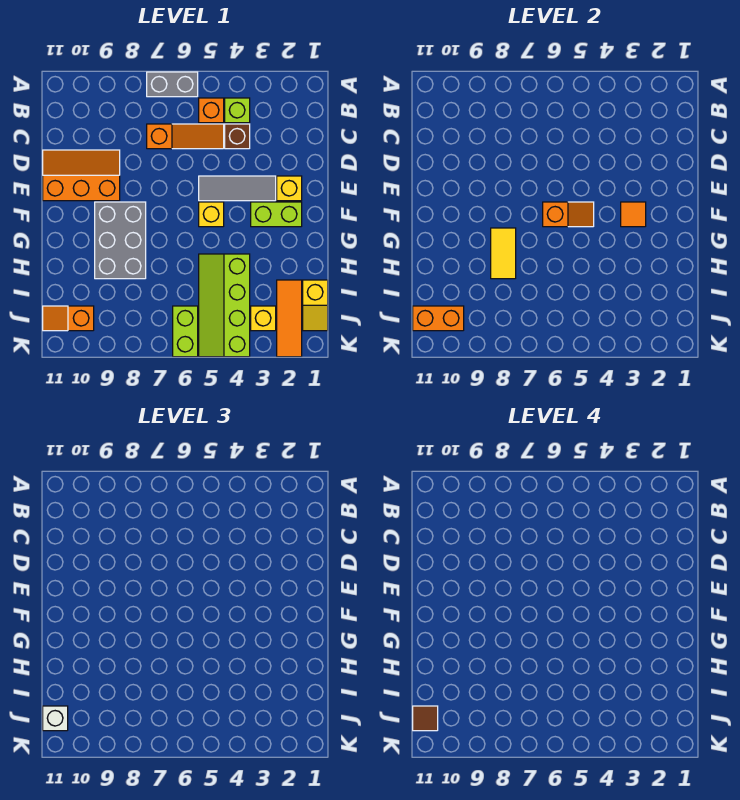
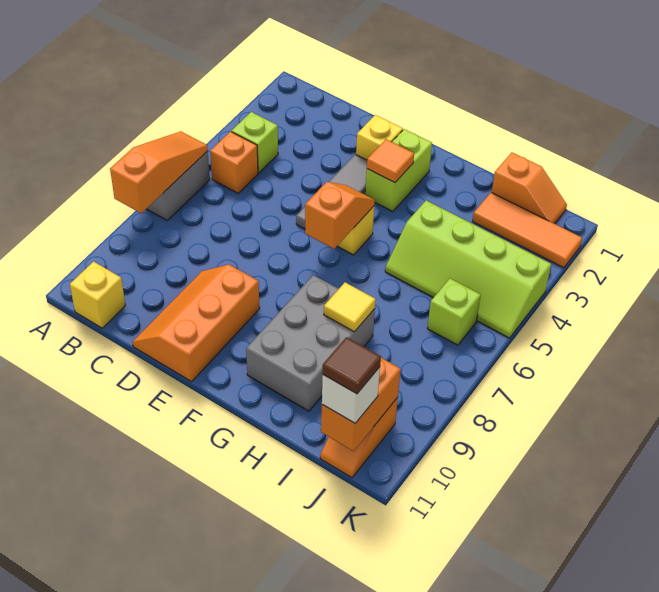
brown 1x1 brick [225,124,250,149] -> none
orange 1x3 slope [147,124,224,149] -> orange 1x3 slope moved to [110,131,208,213]
grey 2x3 brick [95,202,146,279] -> grey 2x3 brick turned to [246,275,375,411]
yellow 1x2 tile [491,228,516,279] -> yellow 1x1 tile [324,282,376,332]
yellow 1x2 slope [303,280,328,331] -> orange 1x2 slope [492,153,567,224]
yellow 1x1 brick [251,306,276,331] -> yellow 1x1 brick moved to [70,262,125,328]
lime 1x2 brick [173,306,198,357] -> lime 1x1 brick [427,278,481,345]

